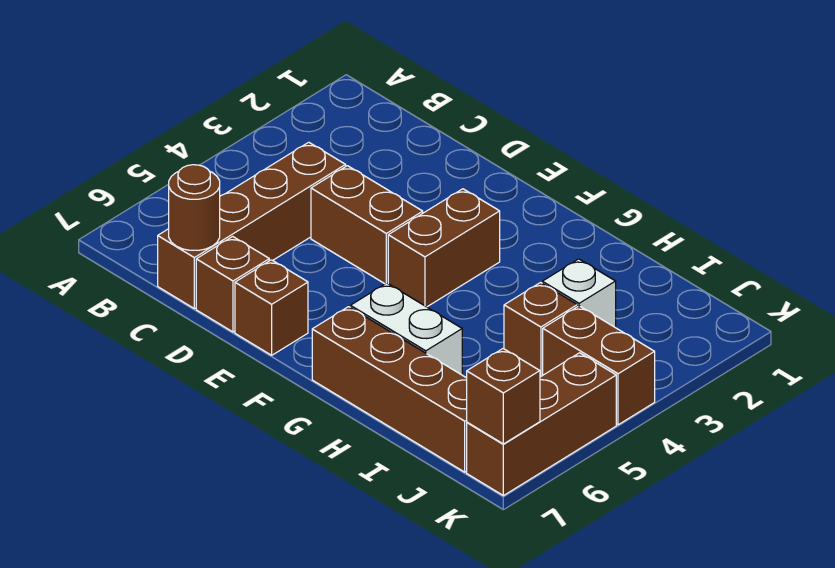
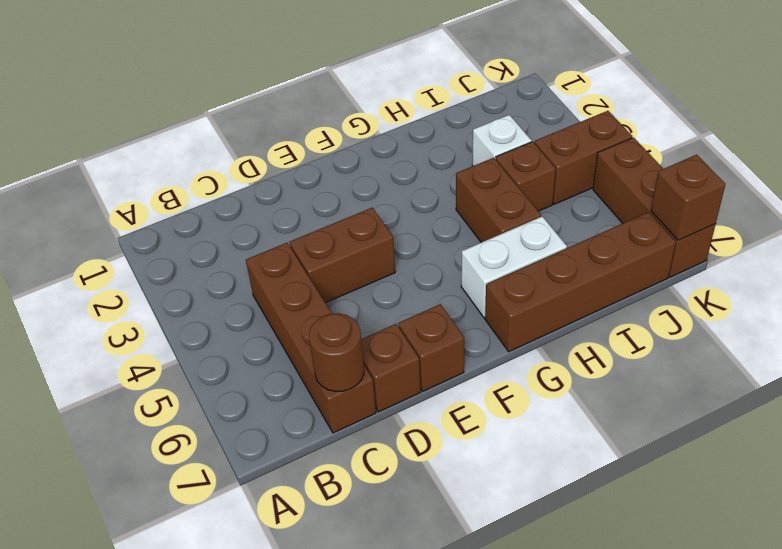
brown 1x2 brick [388,189,500,307] -> brown 1x2 brick moved to [456,158,541,242]

